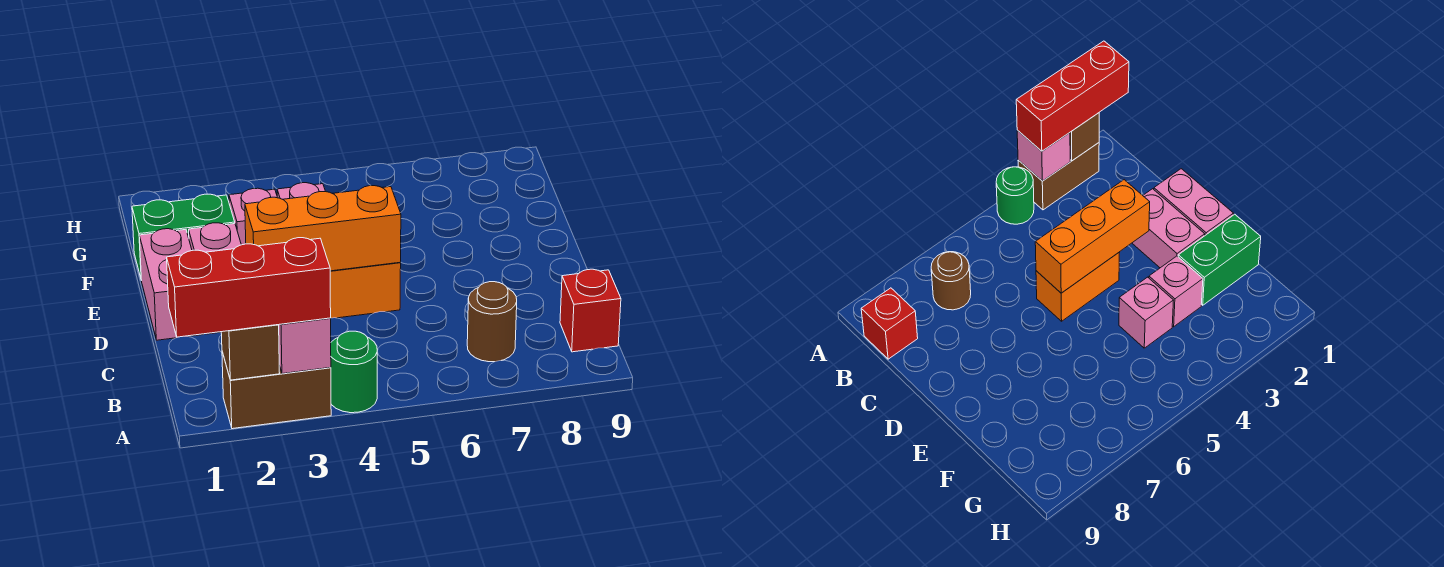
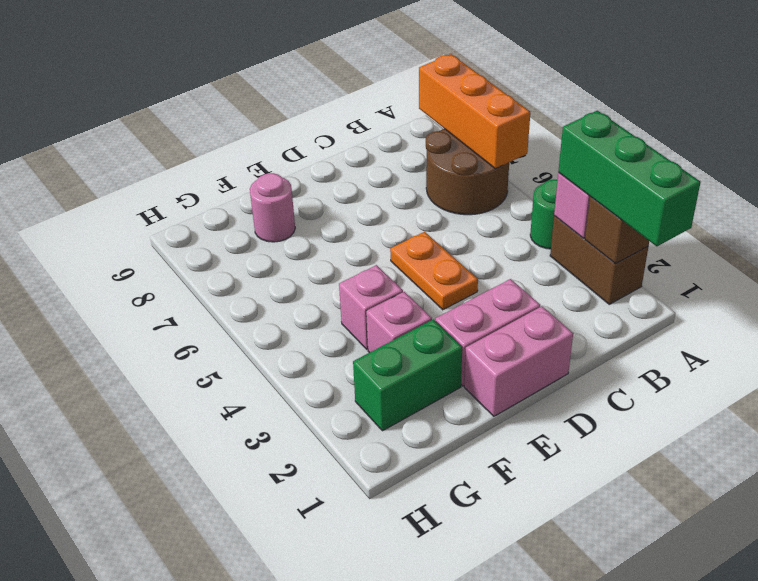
red 1x3 brick [167,238,331,337] -> green 1x3 brick [558,111,701,246]
brown 1x1 round brick [467,282,517,362] -> brown 2x2 round brick [426,129,509,215]
red 1x1 brick [560,269,621,352] -> none
orange 1x3 brick [245,186,401,271] -> orange 1x3 brick moved to [419,54,530,169]
orange 1x2 brick [330,263,401,318] -> orange 1x2 plate [390,232,478,310]
green 1x2 brick [132,194,235,278] -> green 1x2 brick turned to [353,319,462,431]
none -> pink 1x1 round brick [250,173,295,242]

